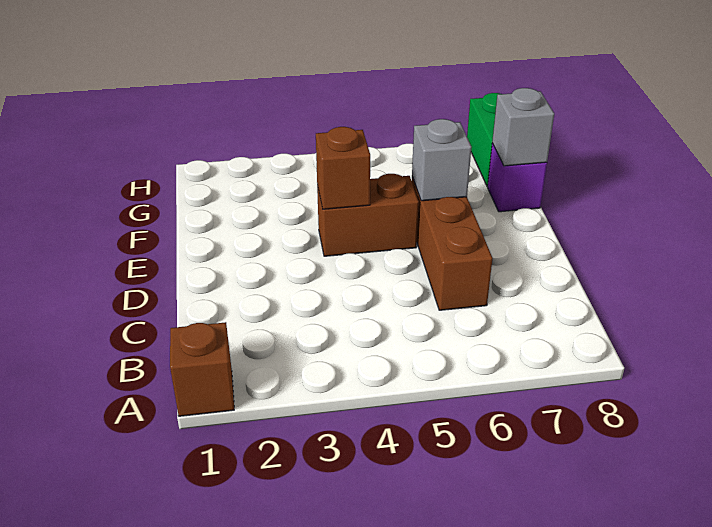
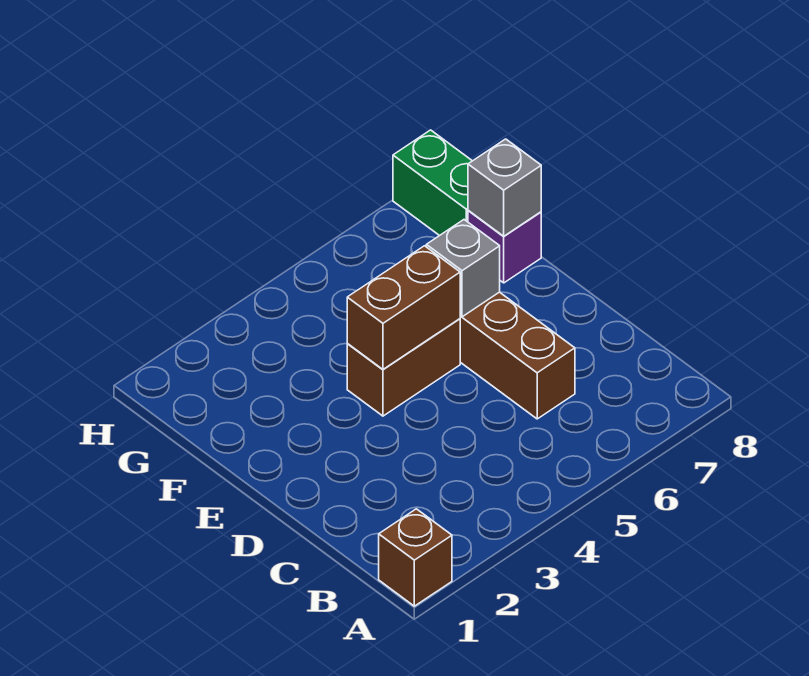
brown 1x1 brick [316,127,370,209] -> brown 1x2 brick [347,246,460,369]

